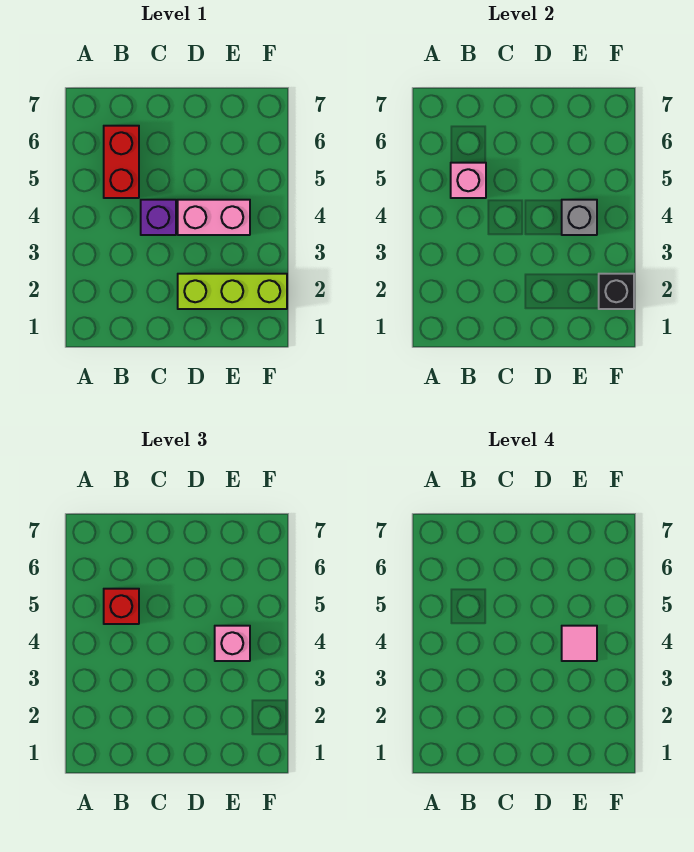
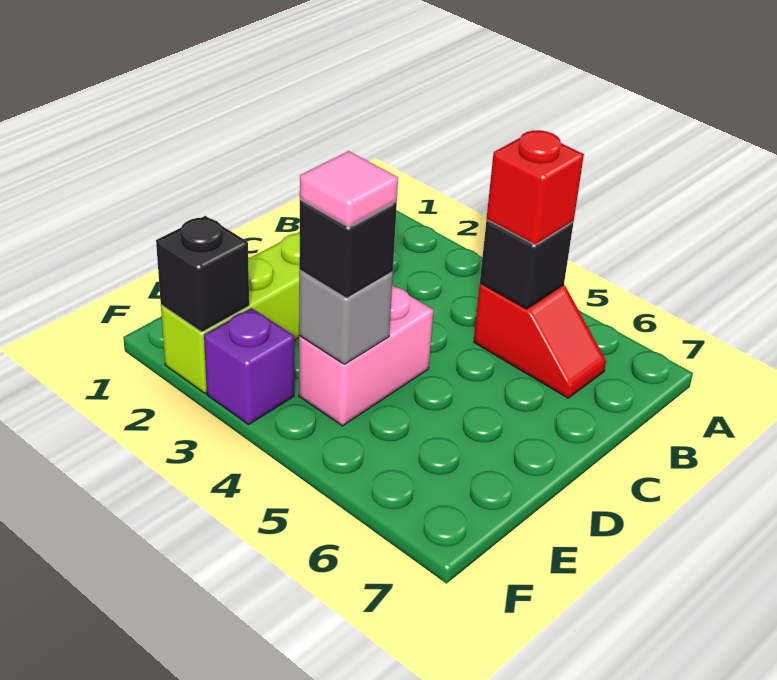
red 1x2 brick [104,126,139,198] -> red 1x2 slope [474,283,606,398]
pink 1x1 brick [451,163,486,198] -> black 1x1 brick [480,220,574,309]
purple 1x1 brick [141,200,176,235] -> purple 1x1 brick moved to [204,308,295,424]
pink 1x1 brick [215,626,250,661] -> black 1x1 brick [299,200,397,298]

